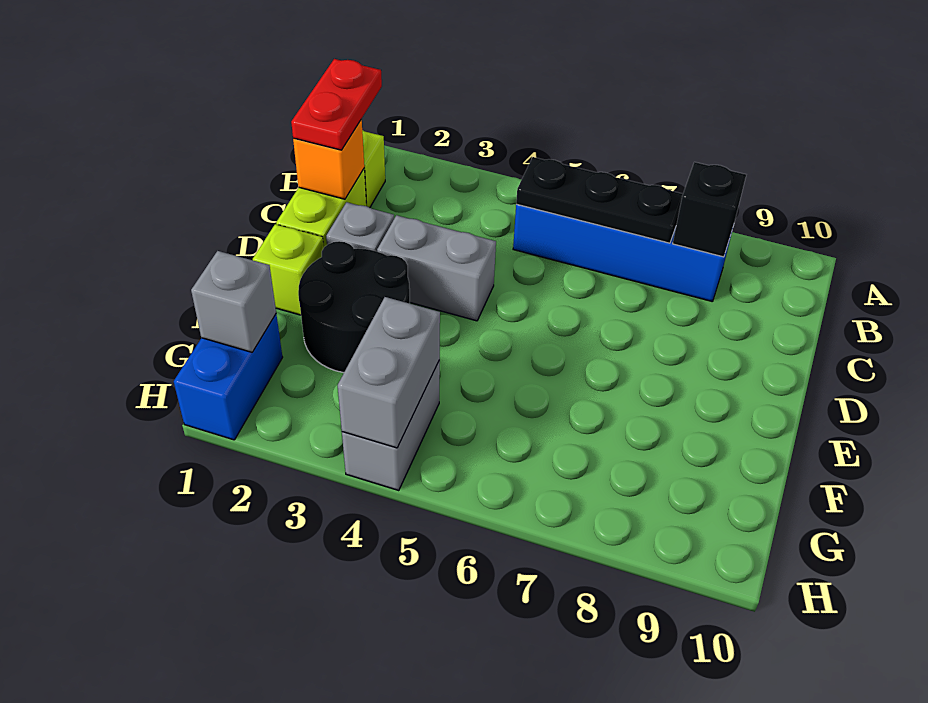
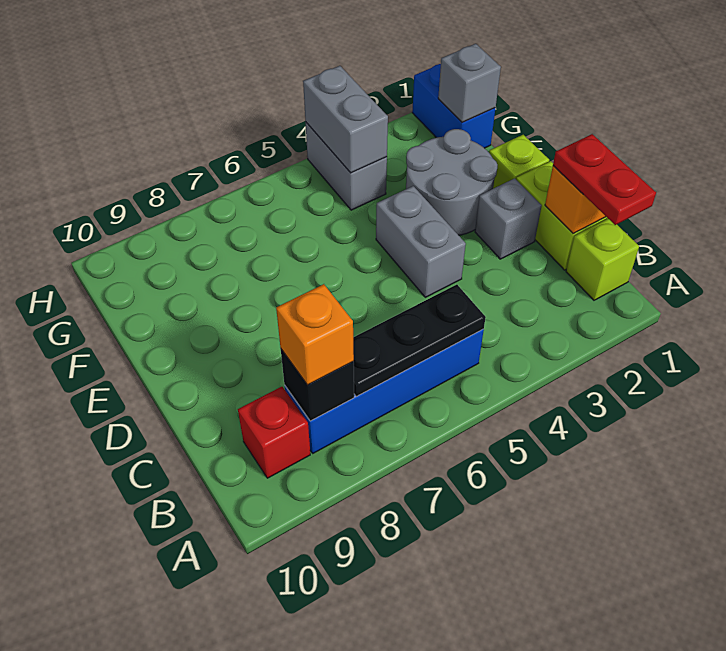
none -> orange 1x1 brick [276,284,354,385]
none -> red 1x1 brick [238,387,310,478]
grey 1x2 brick [377,215,496,321] -> grey 1x2 brick turned to [376,186,466,297]
black 2x2 round brick [298,241,410,373] -> grey 2x2 round brick [406,129,497,235]

